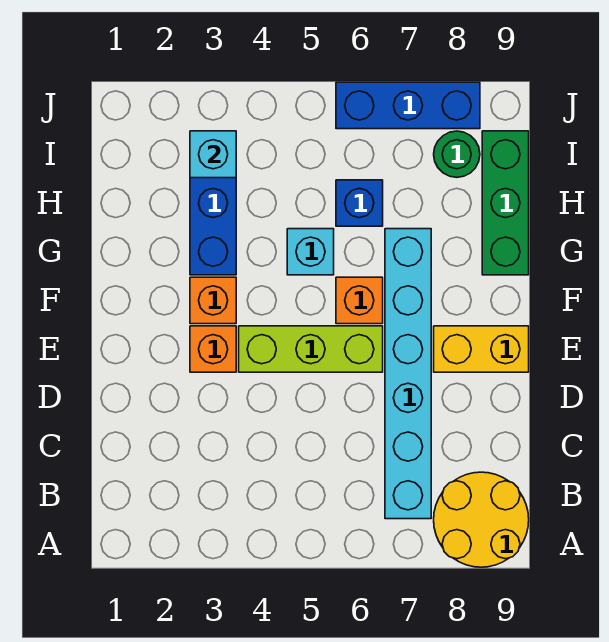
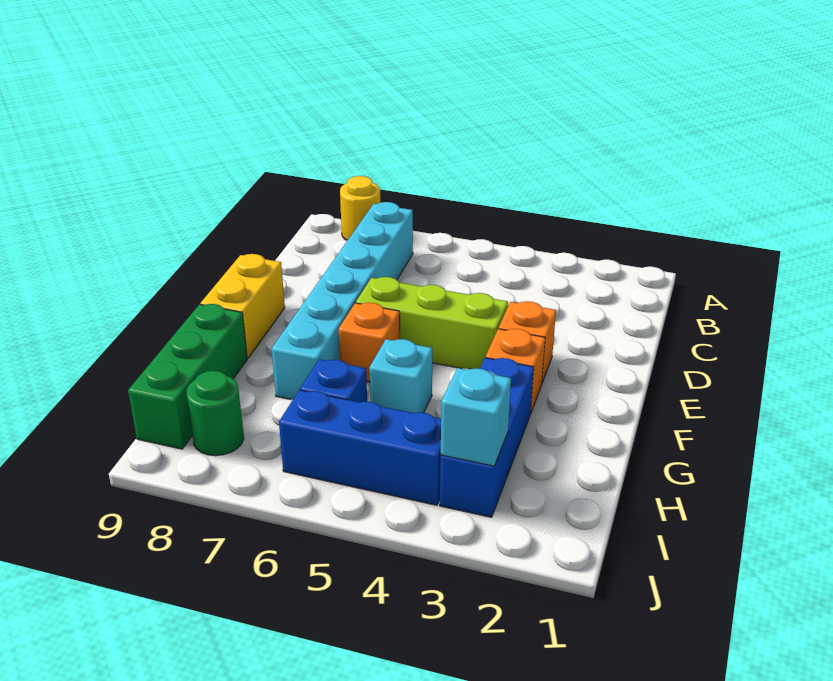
yellow 2x2 round brick [434,472,529,567] -> yellow 1x1 round brick [340,176,380,240]
yellow 1x2 brick [434,326,529,372] -> yellow 1x2 brick turned to [200,254,285,358]
blue 1x3 brick [336,82,480,129] -> blue 1x3 brick moved to [279,390,441,505]

